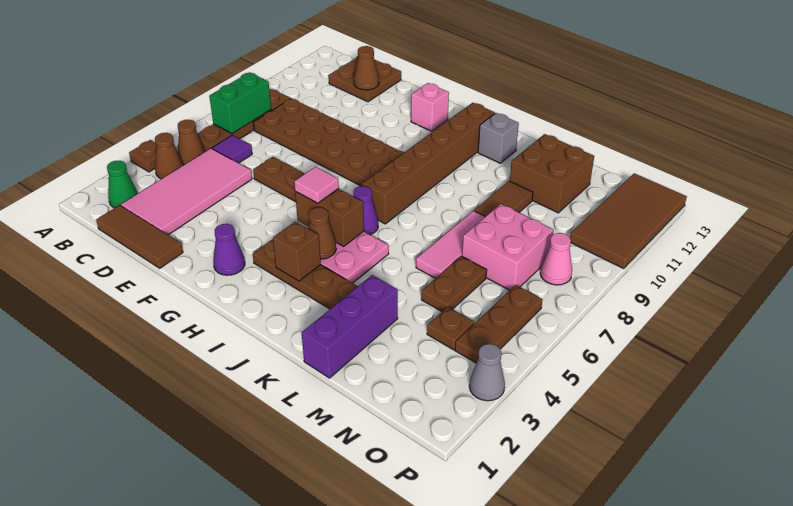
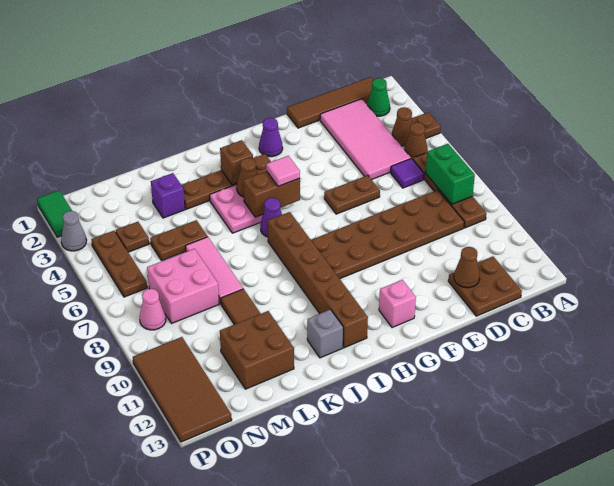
brown 1x3 tile [96,205,183,268] -> brown 1x4 tile [287,77,373,128]
purple 1x3 brick [302,275,398,378] -> purple 1x1 brick [151,173,185,218]
brown 1x2 plate [421,256,487,311] -> brown 1x2 plate turned to [150,220,207,261]
none -> green 1x2 tile [37,190,72,237]

